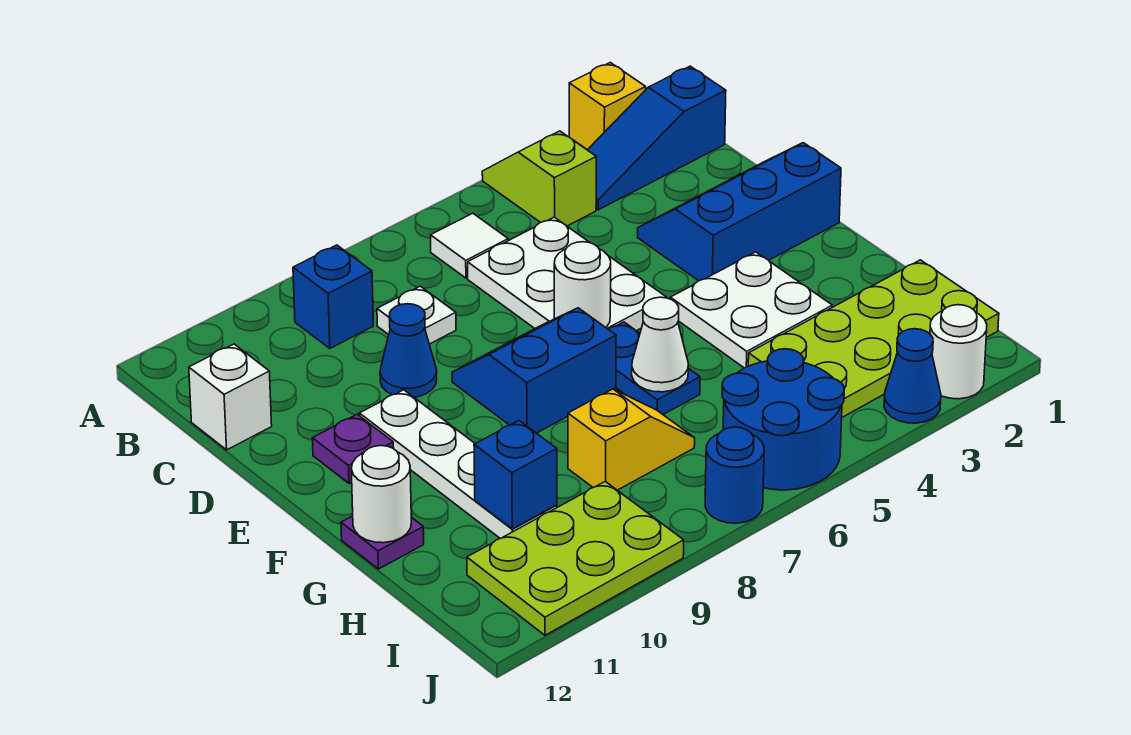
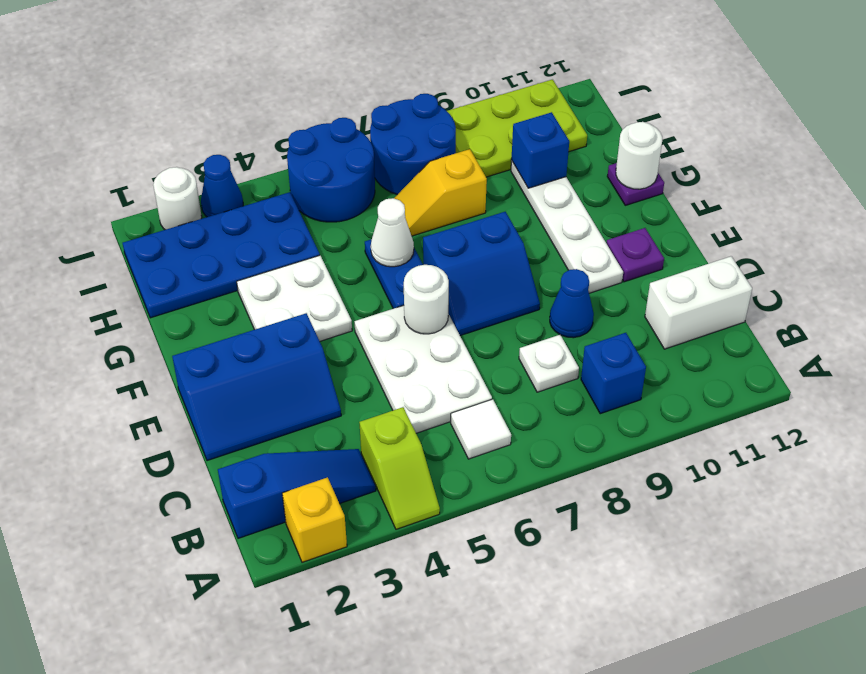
white 1x1 brick [189,344,272,450] -> white 1x2 brick [645,256,752,349]
lime 2x4 plate [748,260,999,417] -> blue 2x4 plate [123,192,320,318]
blue 1x1 round brick [705,427,764,523] -> blue 2x2 round brick [370,94,456,195]

